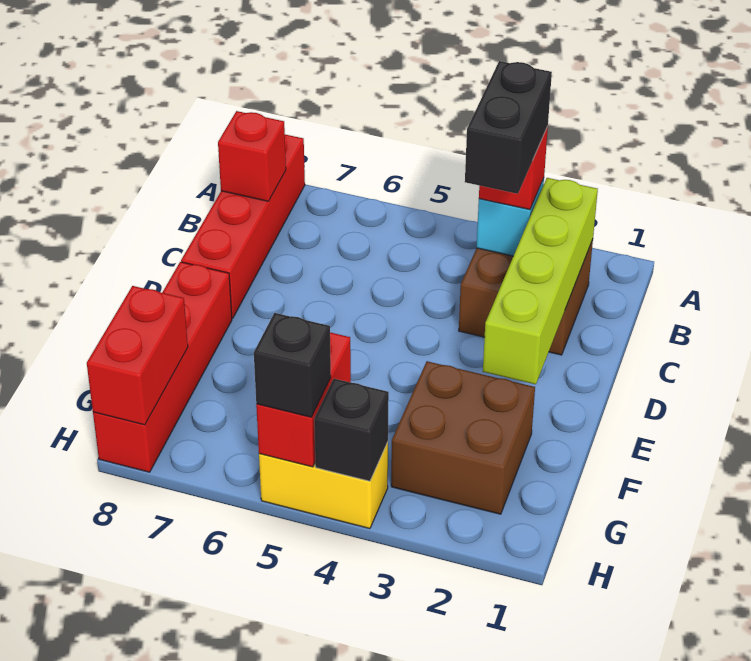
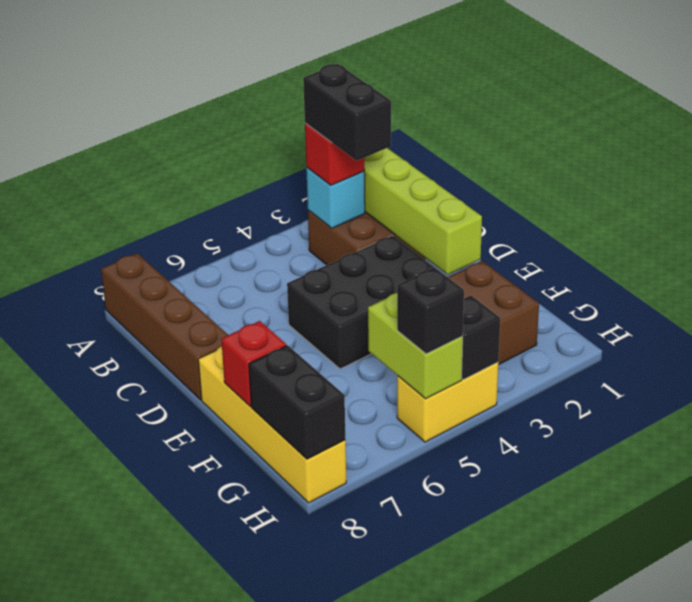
red 1x4 brick [181,134,305,318] -> brown 1x4 brick [101,253,228,400]
red 1x1 brick [218,111,286,201] -> red 1x1 brick moved to [221,321,286,406]
none -> black 2x3 brick [287,235,434,369]
red 1x4 brick [93,262,232,472] -> yellow 1x4 brick [198,346,346,503]
red 1x2 brick [256,332,351,467] -> lime 1x2 brick [368,293,463,399]
red 1x2 brick [87,286,188,425] -> black 1x2 brick [249,345,345,459]

